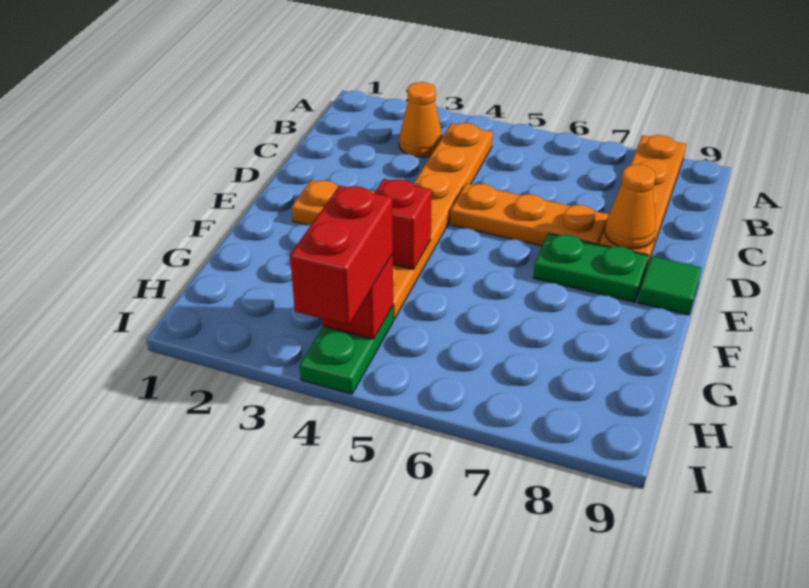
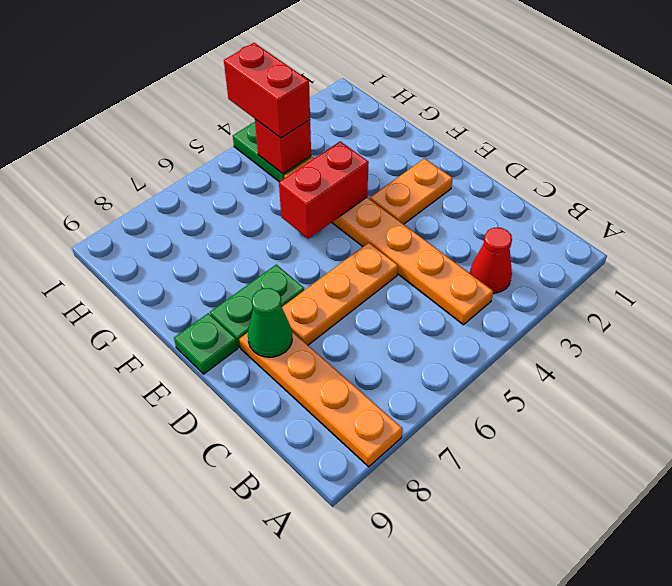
orange 1x1 cone [399,82,443,157] -> red 1x1 cone [470,228,512,293]
orange 1x1 cone [605,164,656,249] -> green 1x1 cone [248,288,292,357]
green 1x1 tile [638,256,702,315] -> green 1x1 plate [174,313,238,374]
red 1x1 brick [374,179,432,270] -> red 1x2 brick [279,141,369,239]

